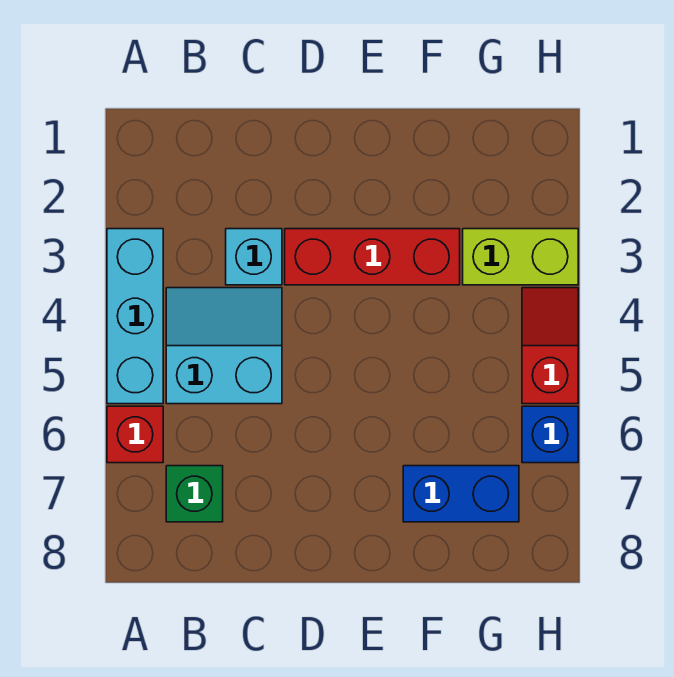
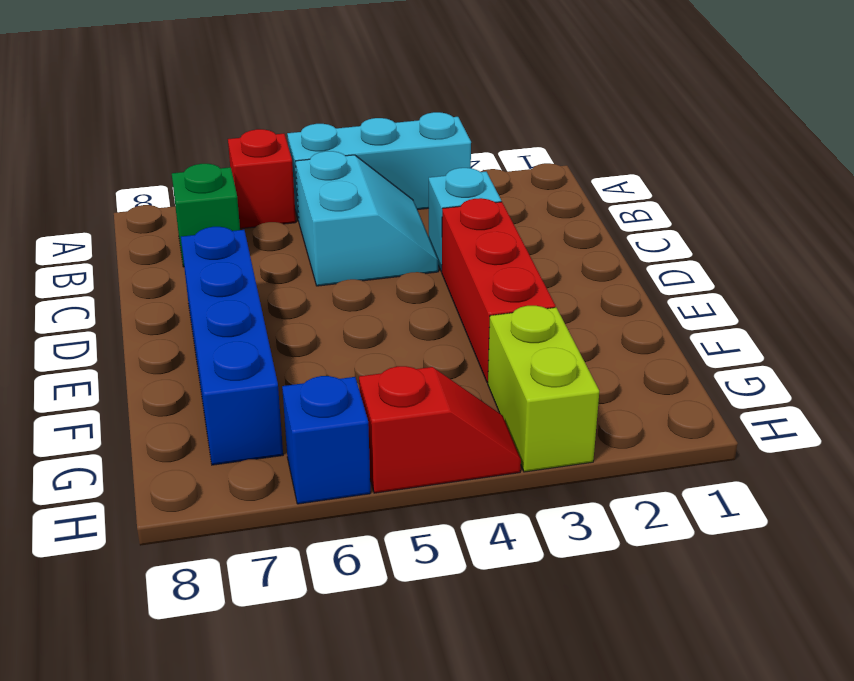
blue 1x2 brick [403,466,519,522] -> blue 1x4 brick [181,227,283,465]

